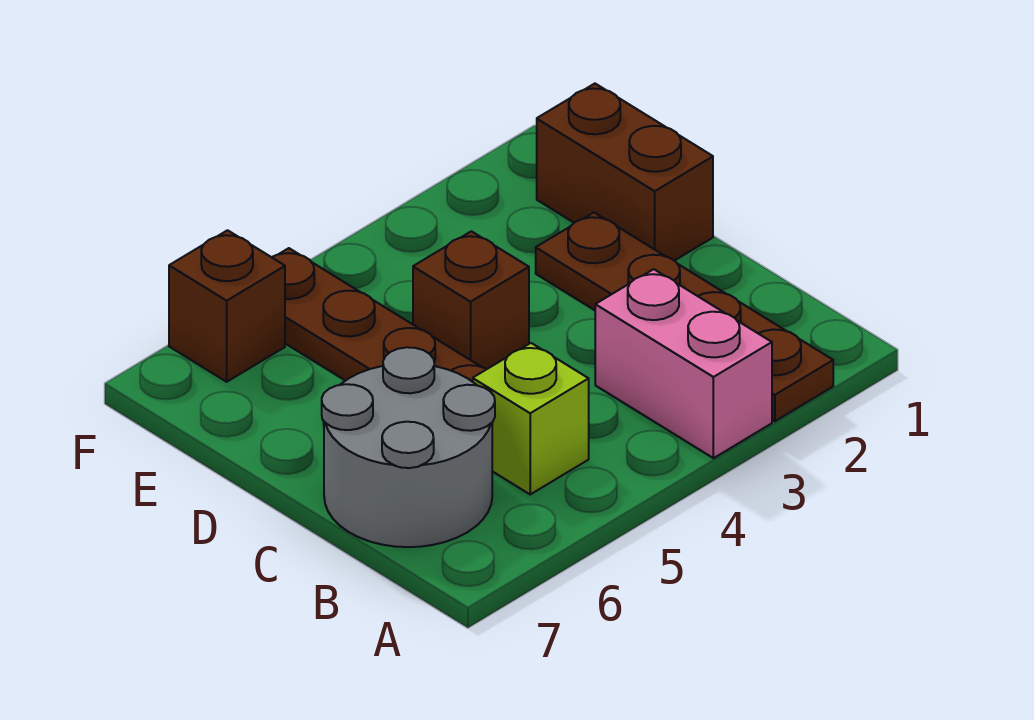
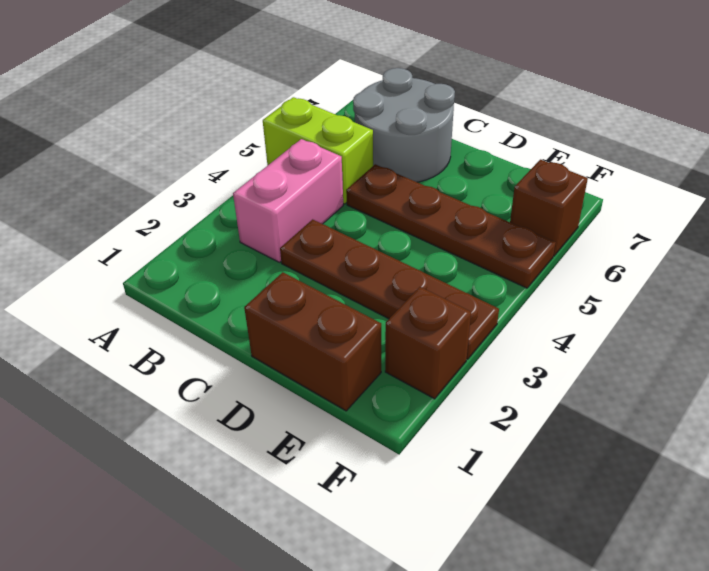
brown 1x4 plate [536,212,833,421] -> brown 1x4 plate moved to [280,219,499,359]
pink 1x2 brick [595,269,772,458] -> pink 1x2 brick turned to [233,139,343,262]
lime 1x1 brick [473,343,589,494] -> lime 1x2 brick [263,97,373,204]
brown 1x1 brick [413,231,529,369] -> brown 1x1 brick moved to [385,287,471,399]

